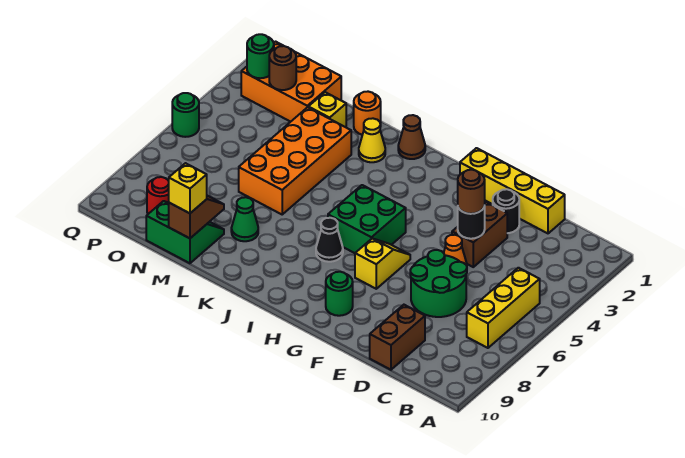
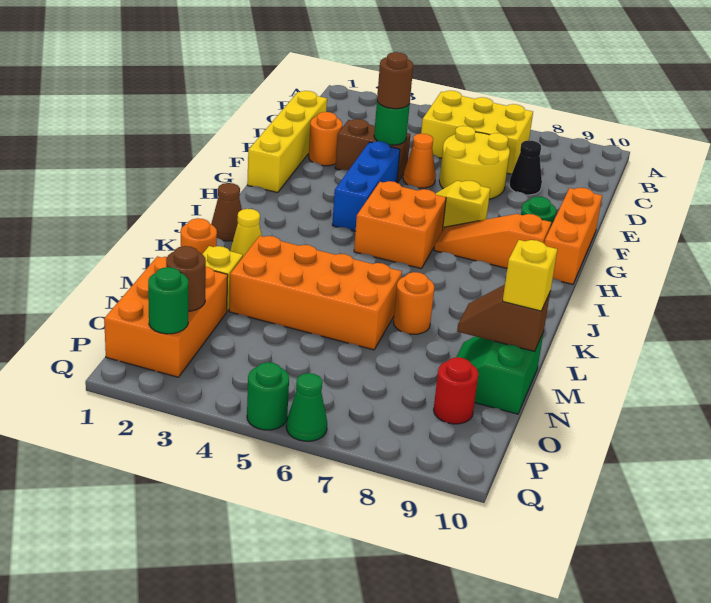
yellow 1x3 brick [467,268,540,348] -> yellow 2x3 brick [421,91,533,174]
green 2x2 round brick [410,250,467,317] -> yellow 2x2 round brick [439,126,510,199]
brown 1x2 brick [370,305,425,370] -> none
black 1x1 round brick [493,189,519,233] -> orange 1x1 round brick [309,112,342,166]
black 1x1 round brick [458,206,485,239] -> green 1x1 round brick [374,102,410,145]
none -> blue 1x3 brick [332,141,400,231]
none -> orange 1x3 brick [544,188,602,284]
green 2x2 brick [328,185,406,253] -> orange 2x2 brick [354,181,446,269]
none -> orange 1x3 slope [434,214,551,268]
black 1x1 cone [316,218,343,262] -> black 1x1 cone moved to [509,140,542,195]
none -> orange 1x1 round brick [393,272,434,334]
green 1x1 cone [231,197,258,241] -> green 1x1 cone moved to [286,373,327,441]

